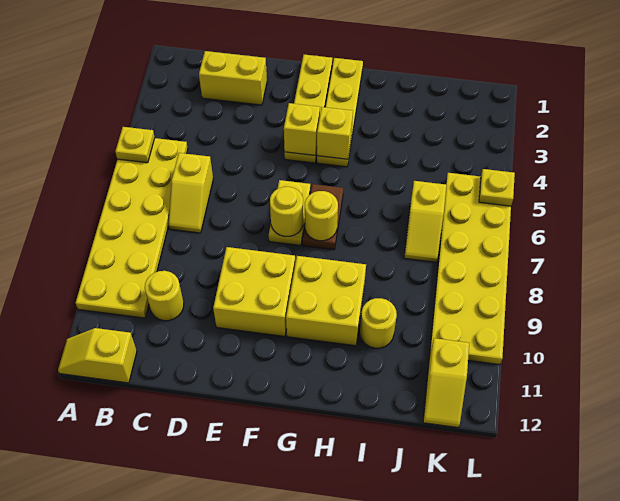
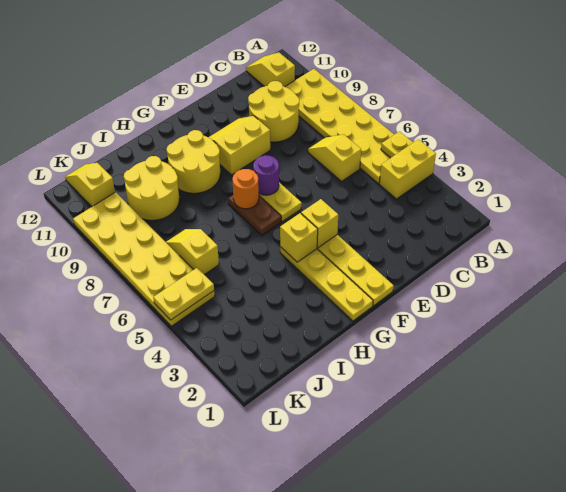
yellow 1x2 slope [58,328,137,383] -> yellow 1x2 slope turned to [246,53,295,87]
yellow 1x2 brick [199,51,267,105] -> yellow 1x2 brick moved to [379,139,436,199]
yellow 1x1 round brick [145,271,184,321] -> yellow 2x2 round brick [248,81,299,142]
yellow 2x2 brick [213,247,295,336] -> yellow 2x2 slope [209,116,270,175]
yellow 1x1 round brick [270,187,303,237] -> purple 1x1 round brick [253,155,279,195]
yellow 1x1 round brick [305,191,338,241] -> orange 1x1 round brick [233,169,259,209]
yellow 2x2 brick [286,256,366,346] -> yellow 2x2 round brick [167,130,220,193]
yellow 1x1 round brick [360,298,397,348] -> yellow 2x2 round brick [124,156,179,220]
yellow 1x1 plate [479,169,515,206] -> yellow 1x2 plate [153,268,214,320]

